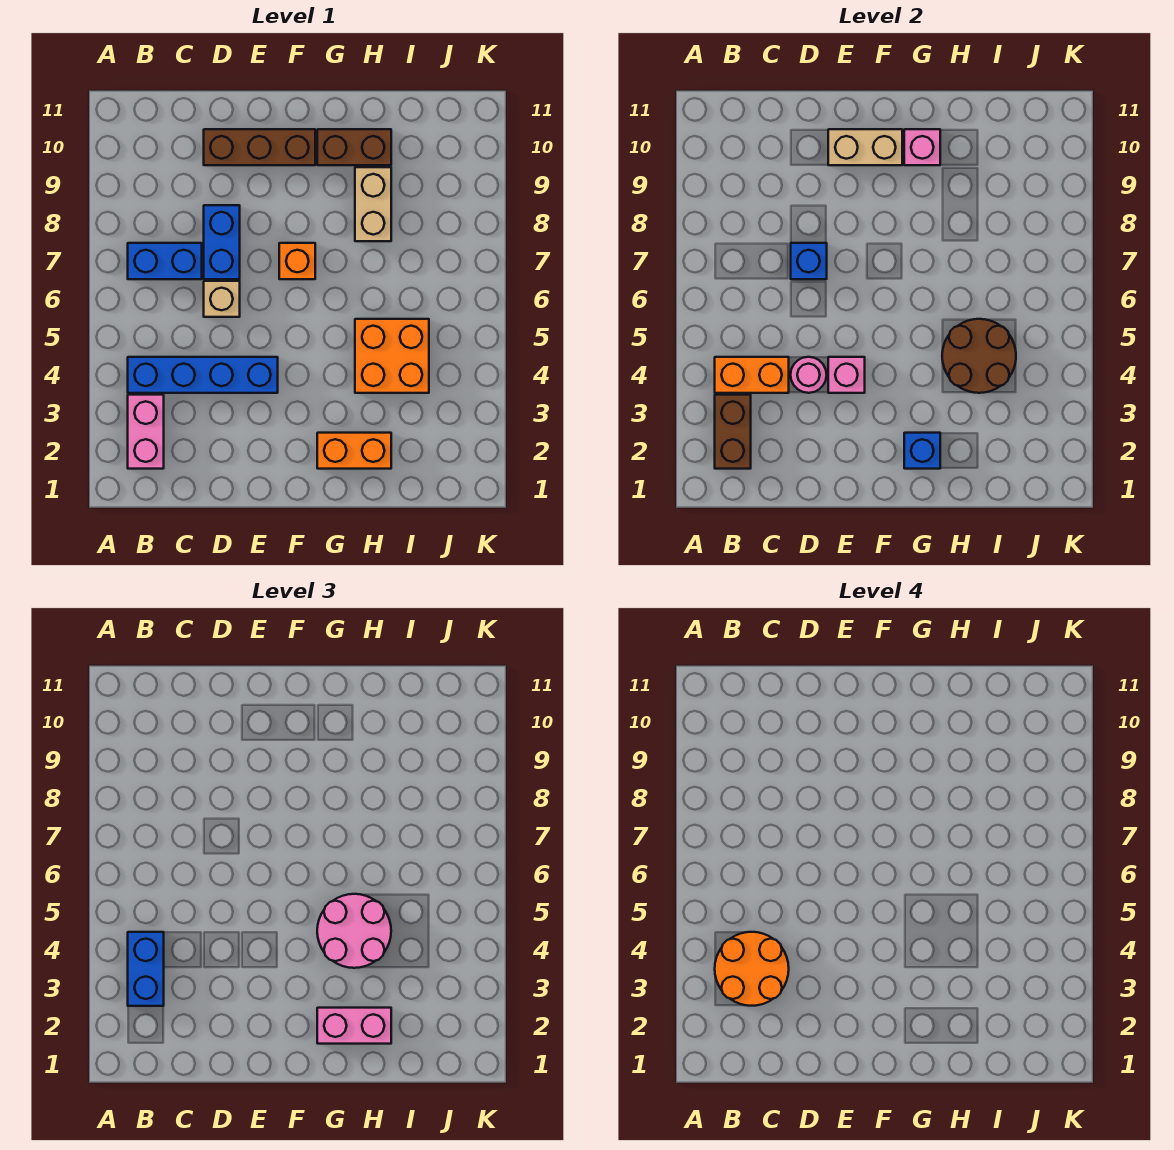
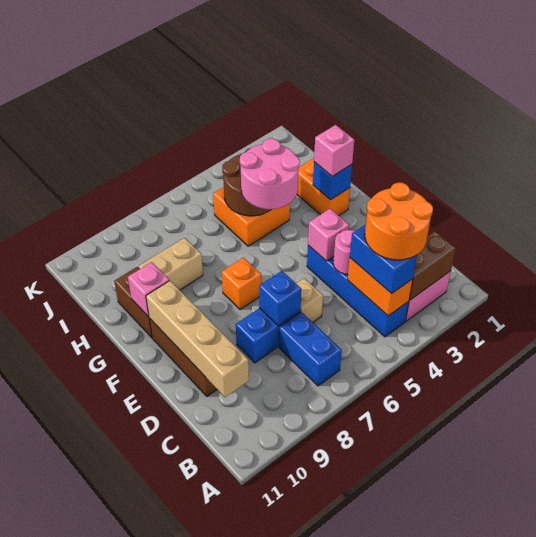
blue 1x2 brick [128,932,164,1006] -> blue 1x2 brick turned to [350,224,417,294]
tan 1x2 brick [828,129,902,165] -> tan 1x4 brick [146,281,249,397]
pink 1x2 brick [317,1008,391,1044] -> pink 1x1 brick [314,125,354,176]

